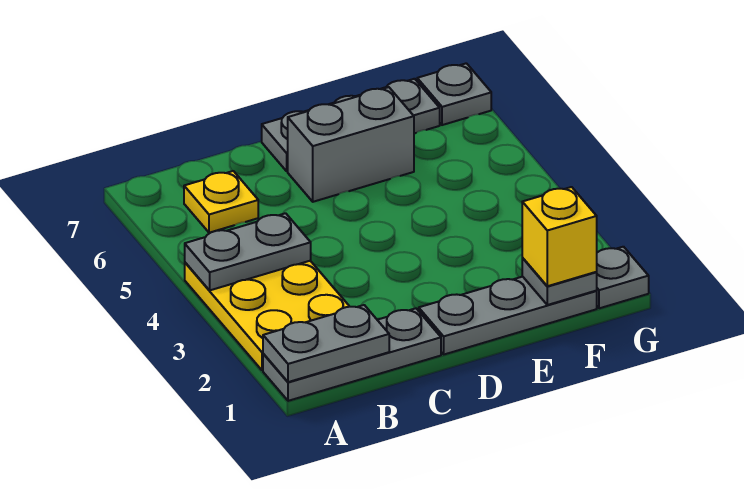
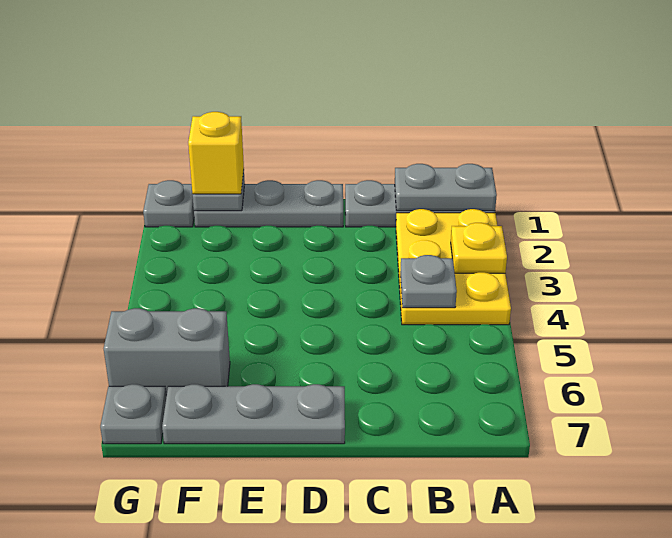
grey 1x2 plate [185,213,311,290] -> grey 1x1 plate [400,255,457,308]
yellow 1x1 plate [184,171,258,233] -> yellow 1x1 plate moved to [451,223,507,273]
grey 1x2 brick [288,87,414,202] -> grey 1x2 brick moved to [104,308,230,397]

